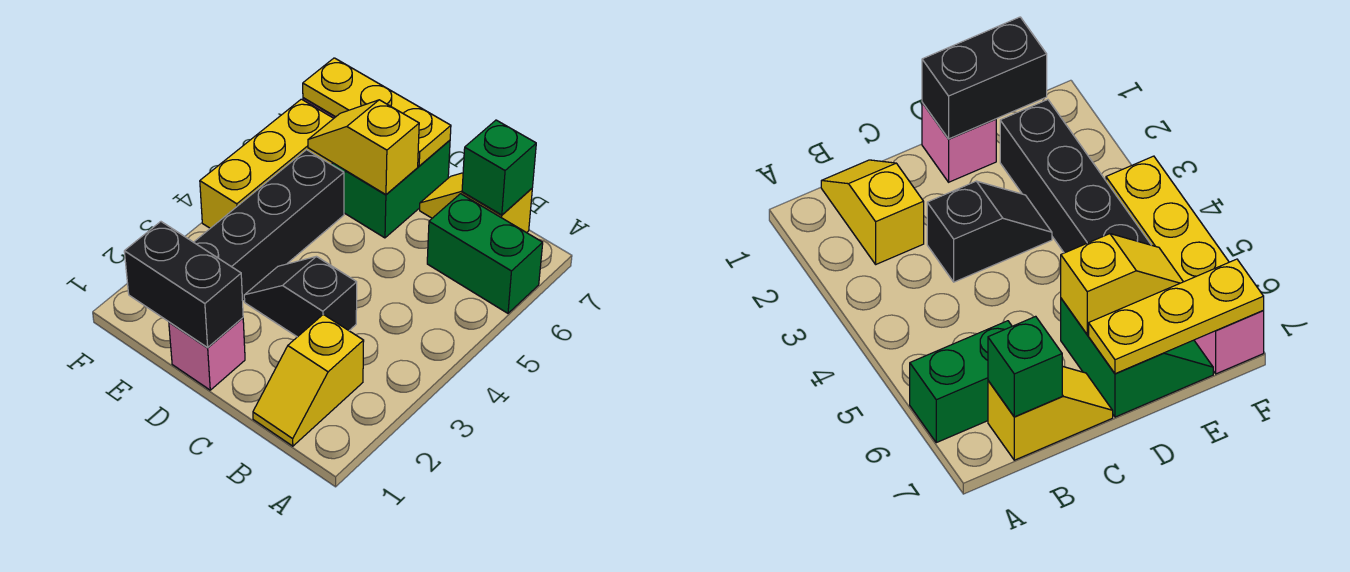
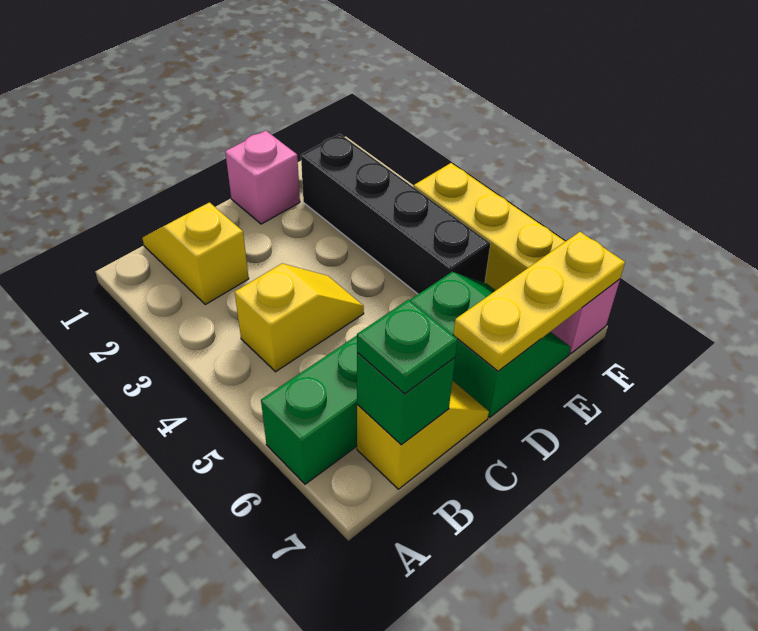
none -> green 1x1 plate [357,299,458,394]
black 1x2 slope [244,256,357,337] -> none
black 1x2 brick [124,222,243,347] -> none
yellow 1x2 slope [308,100,419,195] -> yellow 1x2 slope moved to [235,264,364,372]

